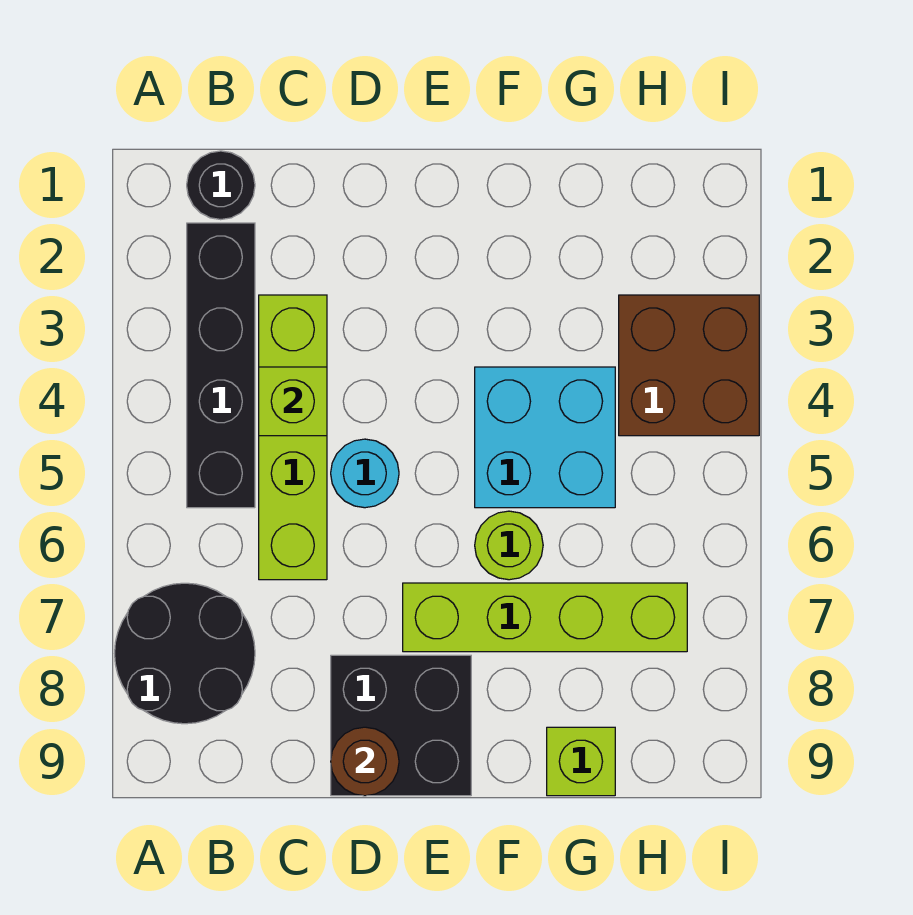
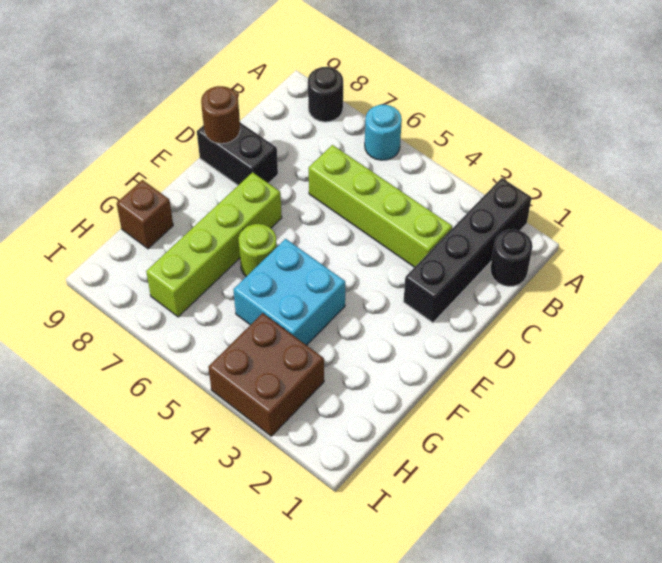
black 2x2 round brick [115,583,255,724] -> black 1x1 round brick [308,67,343,122]
black 1x4 brick [187,223,255,508] -> black 1x4 brick turned to [403,178,532,323]
lime 1x1 brick [259,367,327,436] -> none
cyan 1x1 round brick [331,439,399,508] -> cyan 1x1 round brick moved to [365,105,402,160]
black 2x2 brick [331,655,471,796] -> black 1x2 brick [197,123,278,185]
lime 1x1 brick [547,727,615,796] -> brown 1x1 brick [117,180,173,249]

